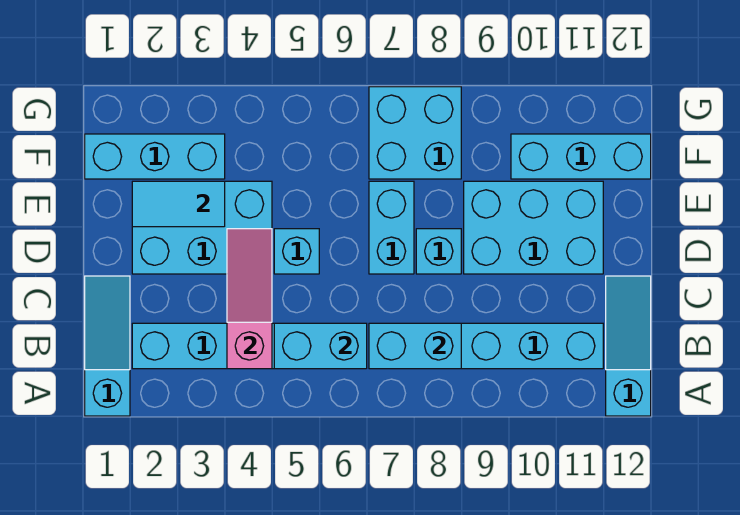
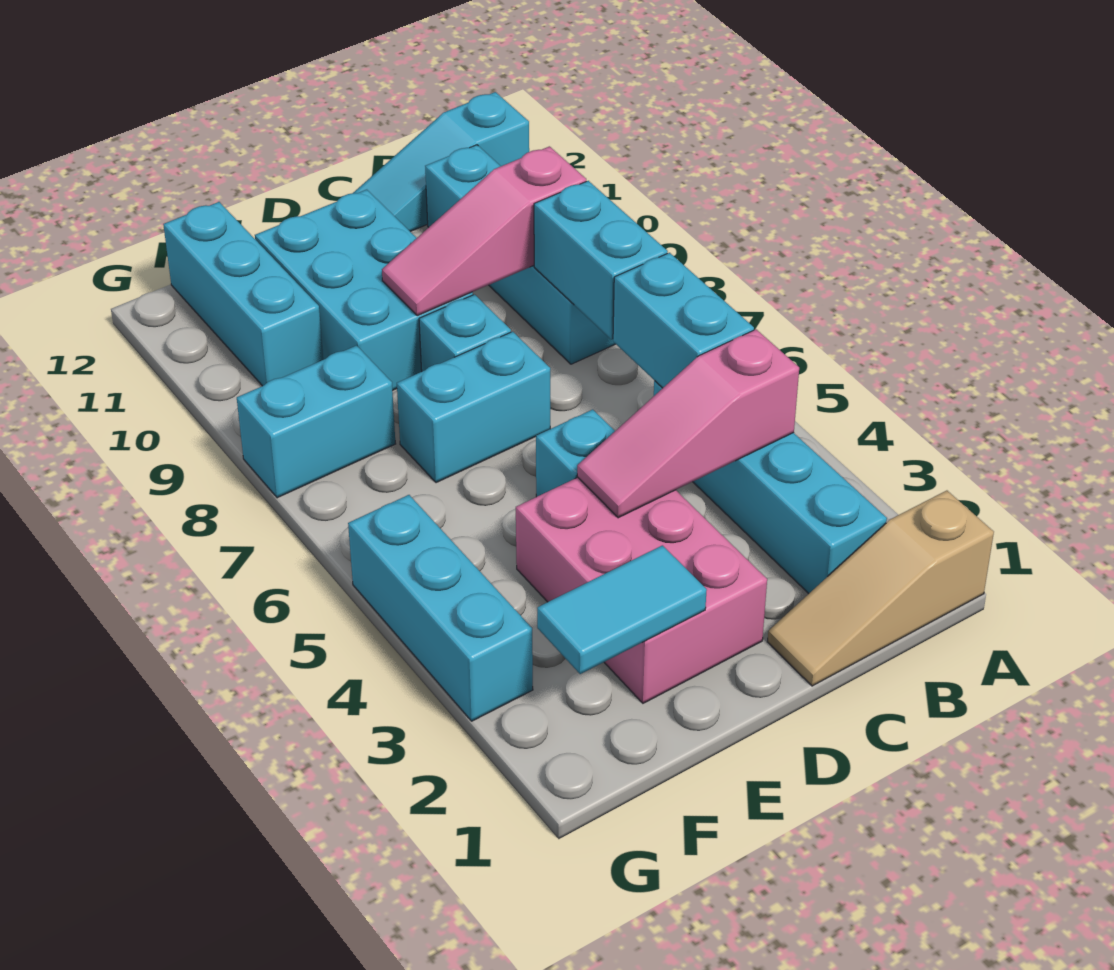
cyan 1x3 slope [85,276,130,416] -> tan 1x3 slope [767,491,994,686]
none -> pink 1x3 slope [382,146,586,316]
cyan 2x3 brick [132,181,272,274] -> pink 2x3 brick [516,477,767,703]
cyan 1x2 tile [132,181,225,227] -> cyan 1x2 tile turned to [537,545,707,674]
cyan 1x3 brick [85,134,225,179] -> cyan 1x3 brick moved to [348,495,533,721]
cyan 2x2 brick [369,87,461,179] -> cyan 1x2 brick [237,346,396,498]

